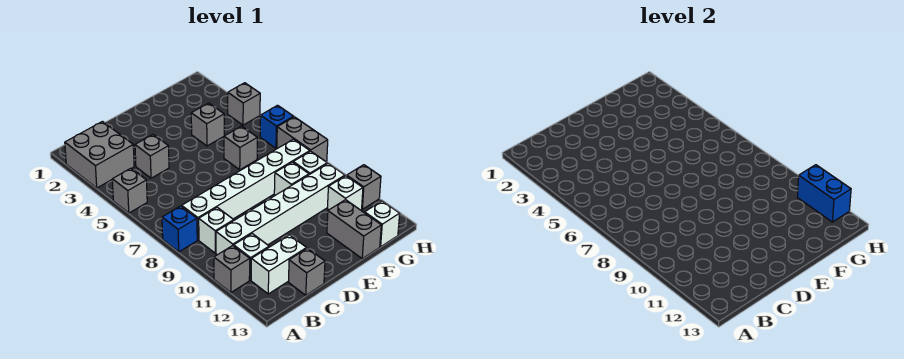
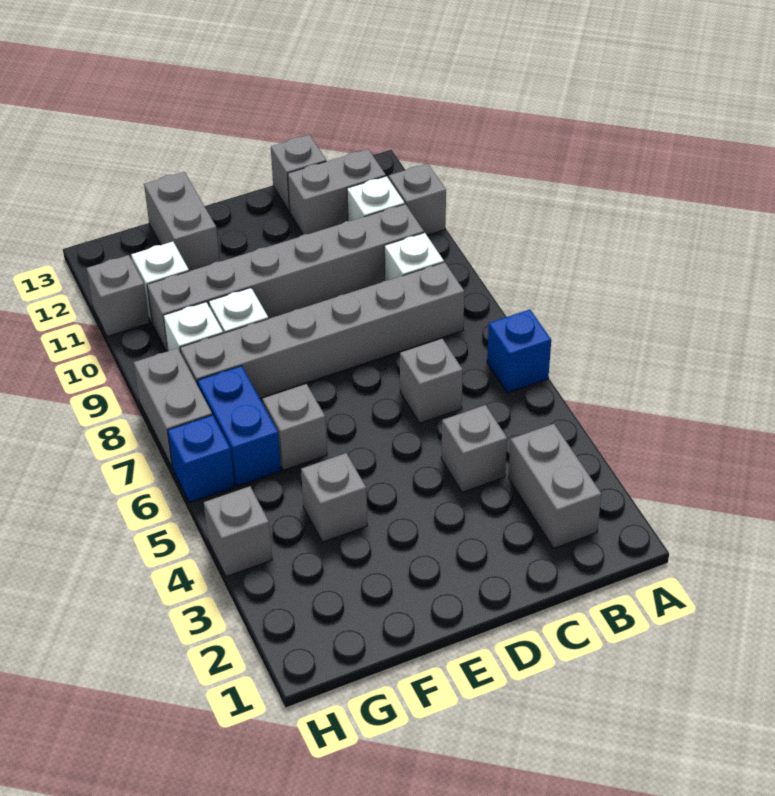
grey 2x2 brick [65,122,134,188] -> grey 1x2 brick [508,424,601,548]
grey 1x1 brick [112,168,147,213] -> grey 1x1 brick moved to [400,339,463,423]
blue 1x1 brick [162,206,197,252] -> blue 1x1 brick moved to [487,309,551,393]
white 1x6 brick [182,139,310,240] -> grey 1x6 brick [180,262,464,398]
white 1x6 brick [216,164,345,255] -> grey 1x6 brick [147,204,424,351]
white 1x2 brick [251,235,307,294] -> grey 1x2 brick [288,149,386,234]
white 1x1 brick [365,201,400,247] -> none
blue 1x2 brick [798,165,851,222] -> blue 1x2 brick moved to [198,366,281,486]

